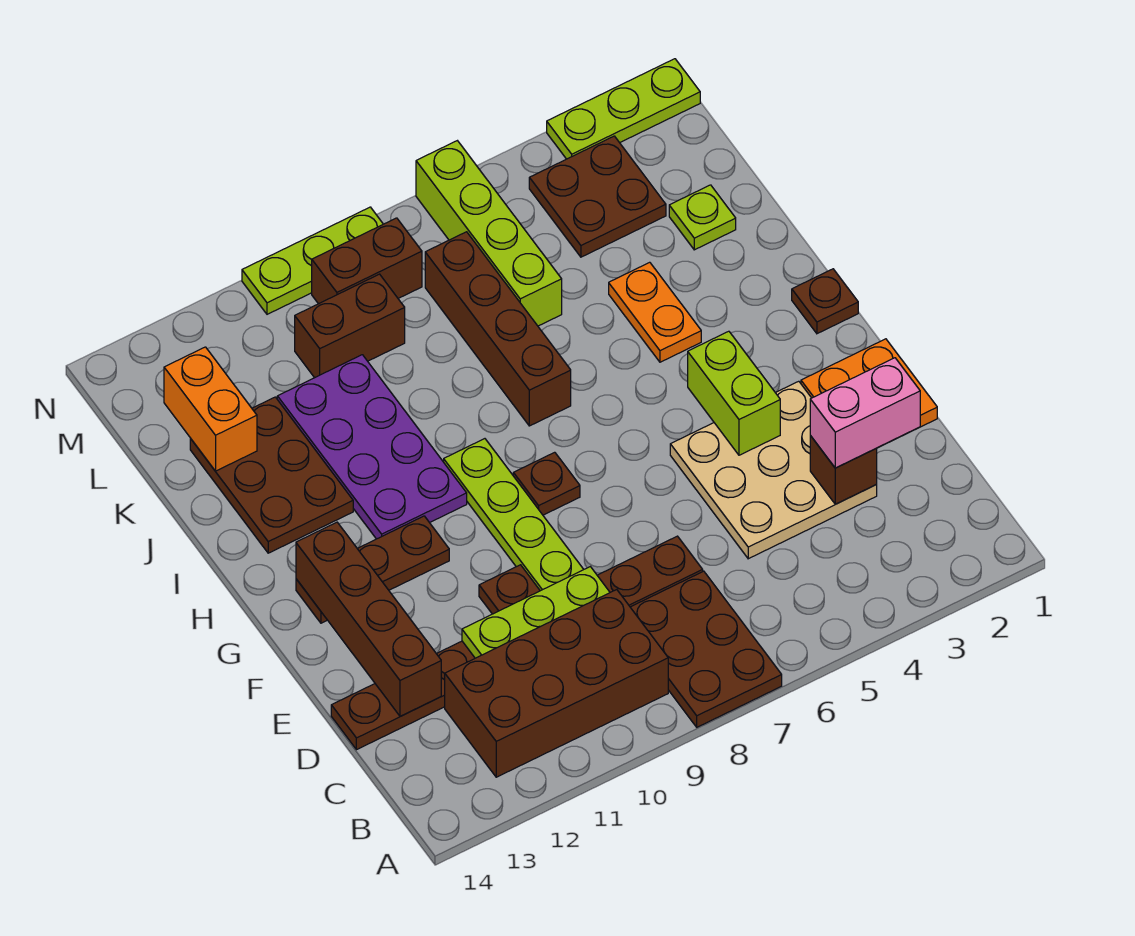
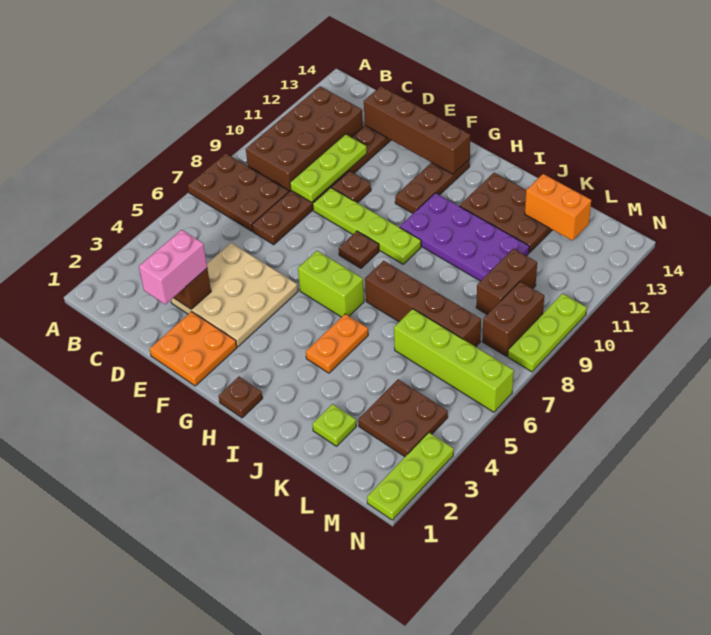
lime 1x2 brick [688,331,780,455] -> lime 1x2 brick moved to [298,251,364,317]
orange 1x2 plate [609,262,701,362] -> orange 1x2 plate turned to [306,314,368,373]

